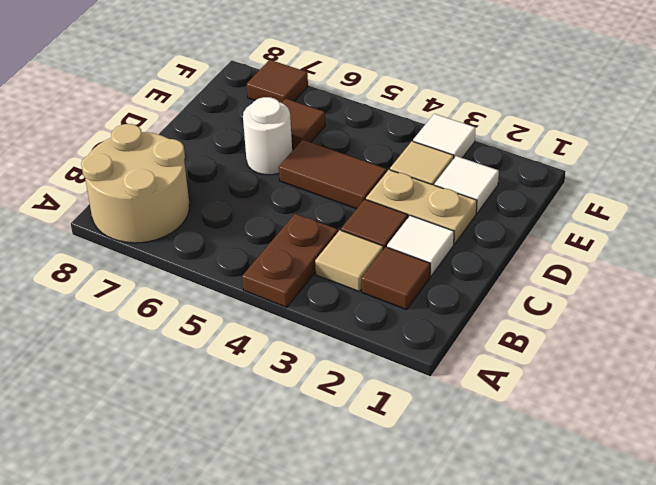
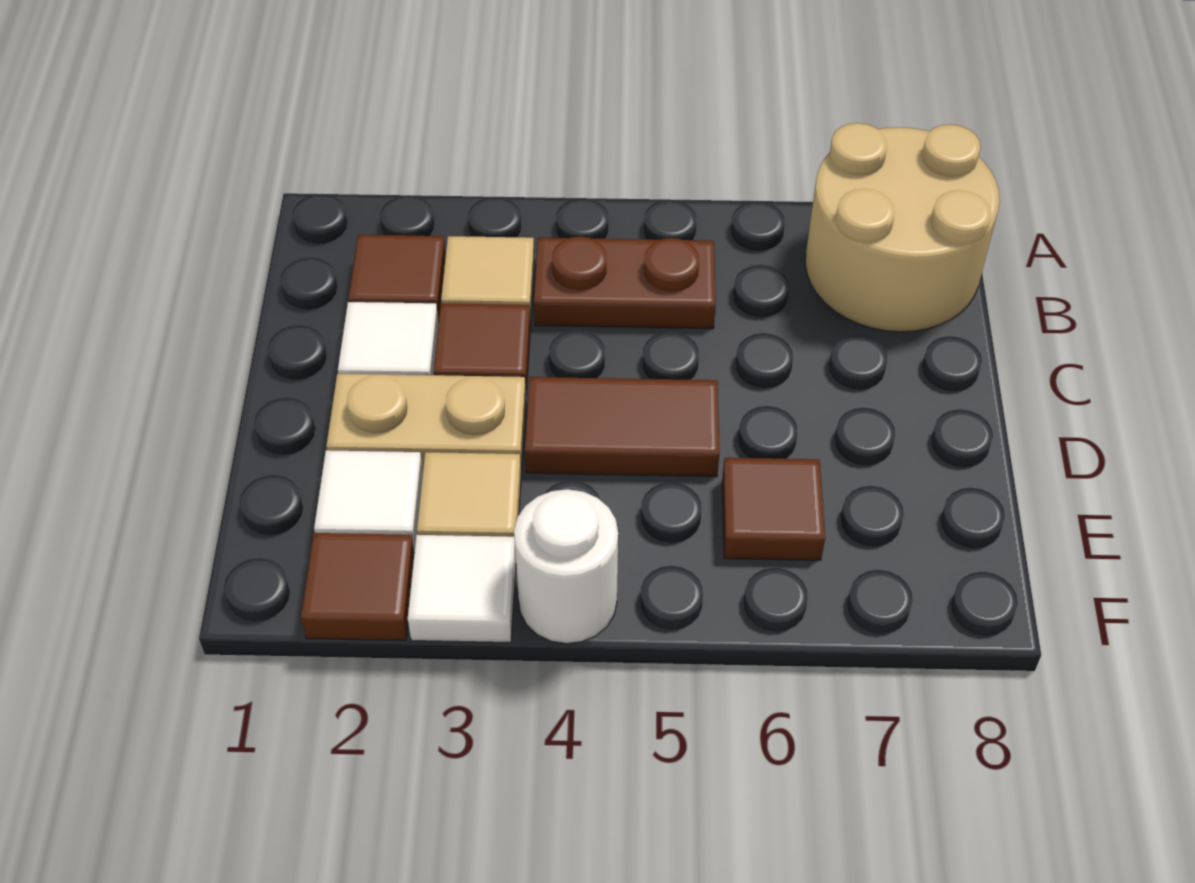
brown 1x2 plate [242,214,338,307] -> brown 1x2 plate turned to [534,237,716,329]
white 1x1 round brick [243,97,292,175] -> white 1x1 round brick moved to [514,489,618,644]
brown 1x1 tile [247,60,308,103] -> brown 1x1 tile moved to [301,533,414,640]

